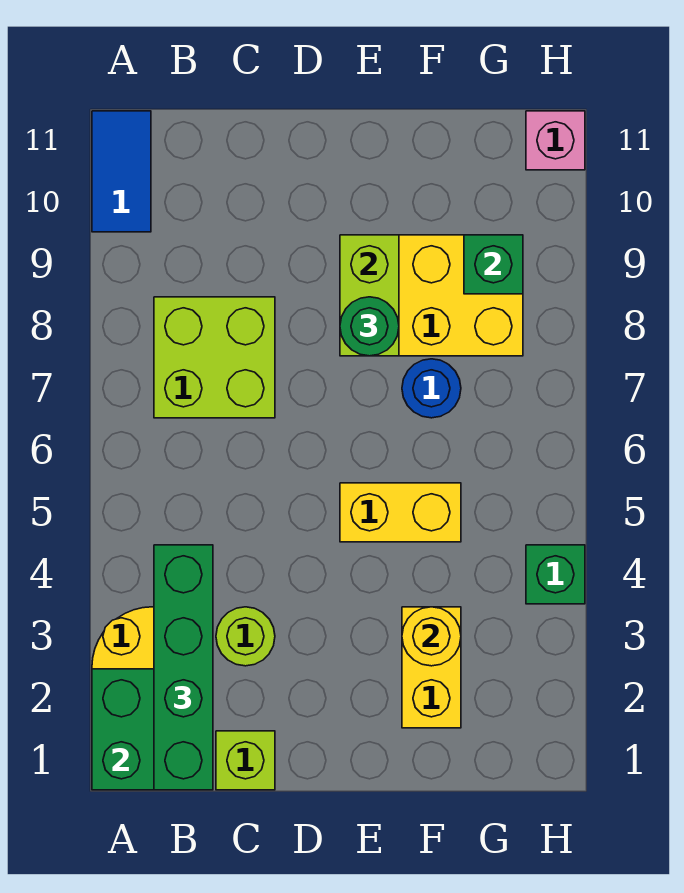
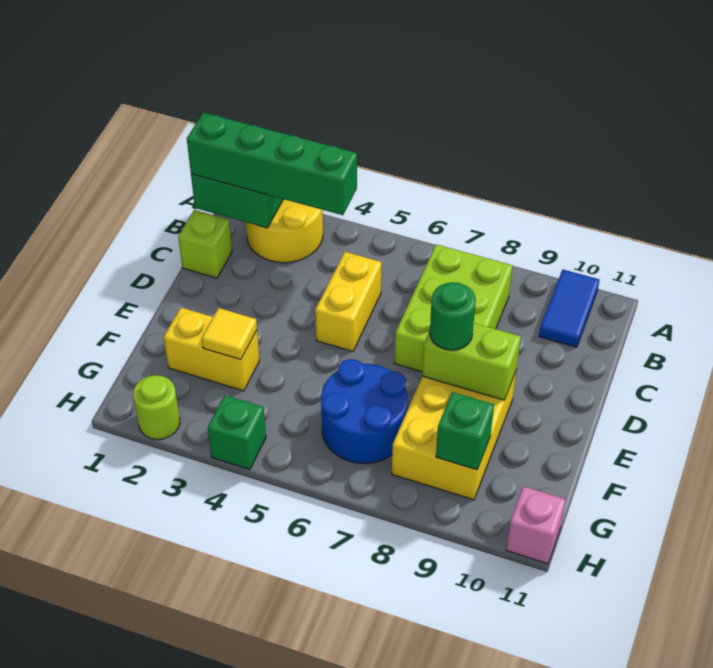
blue 1x2 tile [92,111,151,232] -> blue 1x2 tile turned to [539,270,599,347]
lime 2x2 brick [154,297,275,418] -> lime 2x3 brick [394,244,512,372]
lime 1x1 round brick [216,607,275,666] -> lime 1x1 round brick moved to [133,375,180,439]
yellow 1x2 brick [340,483,461,542] -> yellow 1x2 brick moved to [315,252,381,352]
yellow 1x1 round brick [402,607,461,666] -> yellow 1x1 tile [202,308,257,360]
blue 1x1 round brick [402,359,461,418] -> blue 2x2 round brick [321,359,408,464]

